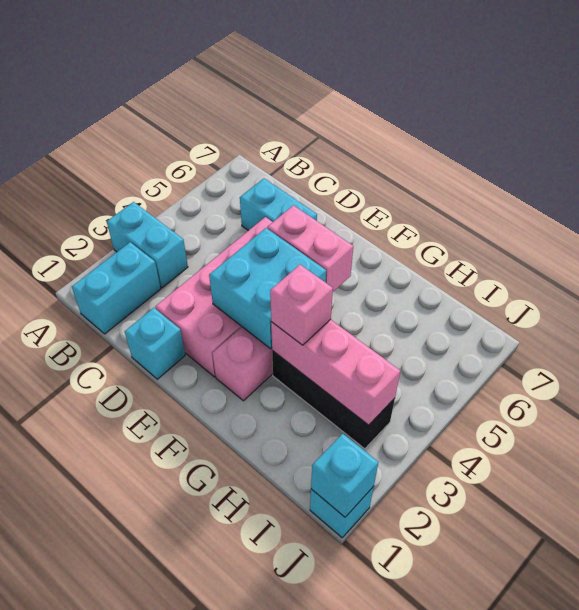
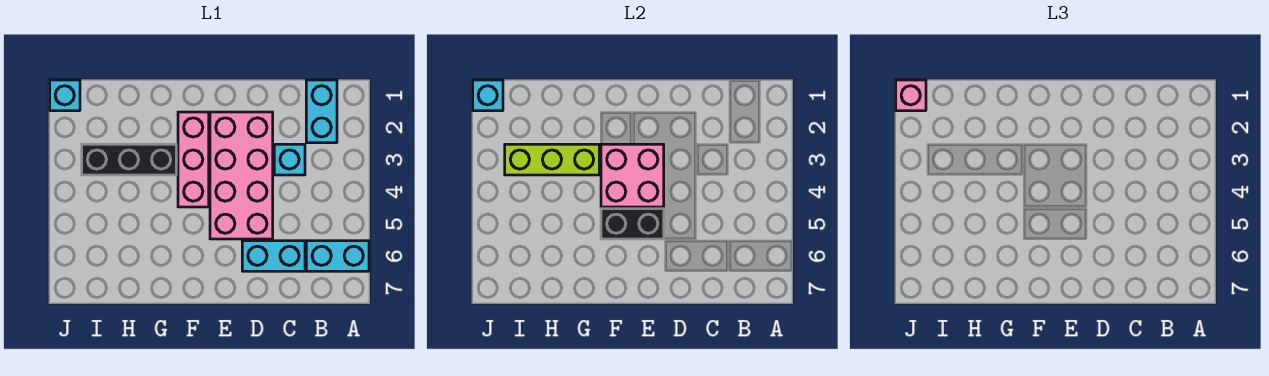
cyan 1x2 brick [107,202,188,288] -> cyan 1x2 brick moved to [306,241,369,271]
cyan 1x1 brick [125,308,185,379] -> cyan 1x1 brick moved to [274,144,305,175]
cyan 2x2 brick [209,228,326,349] -> pink 2x2 brick [601,144,664,207]
pink 1x2 brick [267,205,353,292] -> black 1x2 brick [601,209,664,239]
pink 1x3 brick [271,319,400,425] -> lime 1x3 brick [505,144,599,175]
pink 1x1 brick [270,265,333,345] -> pink 1x1 brick moved to [896,80,926,111]

